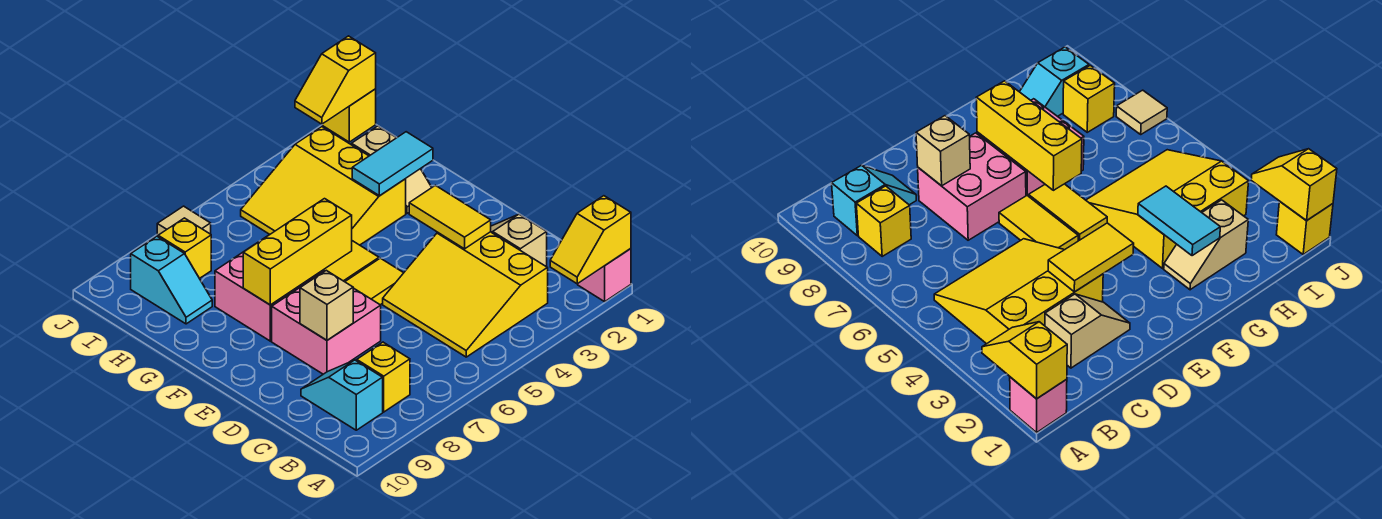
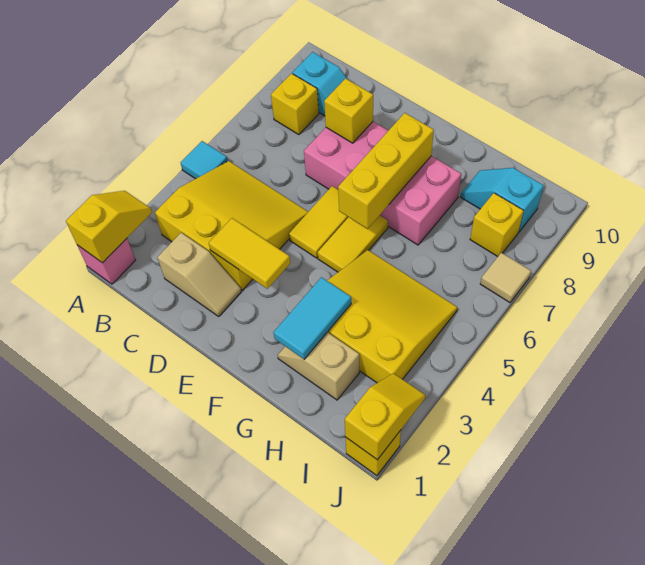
none -> cyan 1x1 tile [181,141,228,179]
tan 1x1 brick [300,270,353,340] -> yellow 1x1 brick [324,79,373,143]

